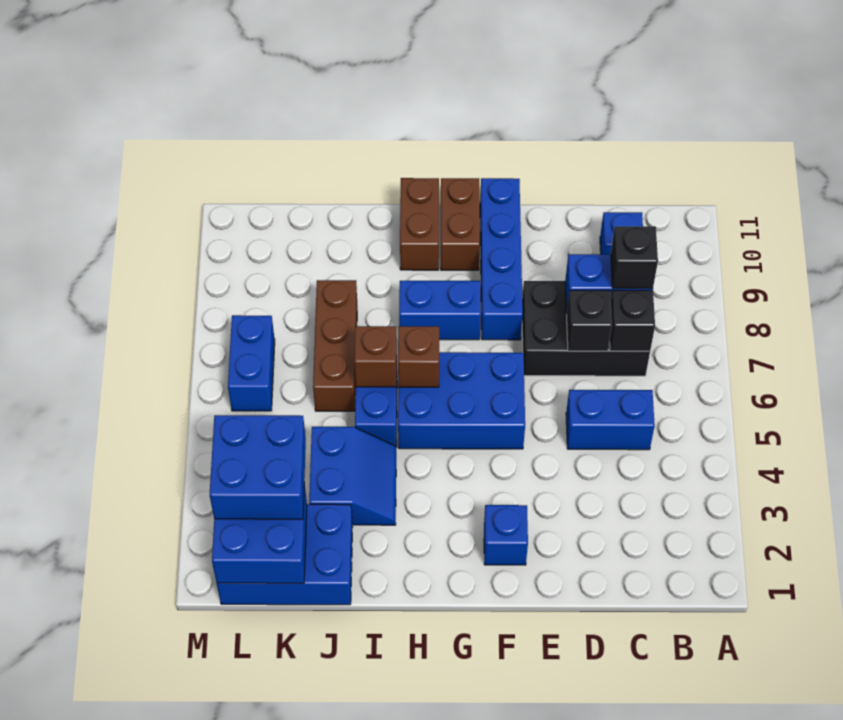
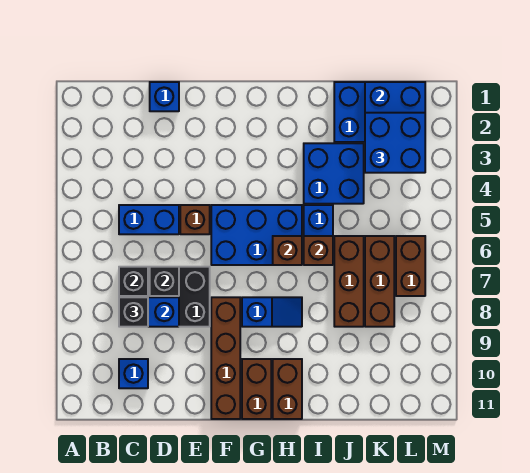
none -> brown 1x1 brick [180,205,210,234]
blue 1x1 brick [484,505,528,565] -> blue 1x1 brick moved to [150,82,179,111]
blue 1x4 brick [480,178,523,340] -> brown 1x4 brick [211,297,240,419]
blue 1x2 brick [399,281,481,340] -> blue 1x2 slope [242,297,302,327]
blue 2x2 slope [309,427,396,525] -> blue 2x2 brick [304,143,364,204]
none -> brown 1x3 brick [365,236,394,327]
blue 1x2 brick [228,315,275,411] -> brown 1x2 brick [396,236,425,296]

